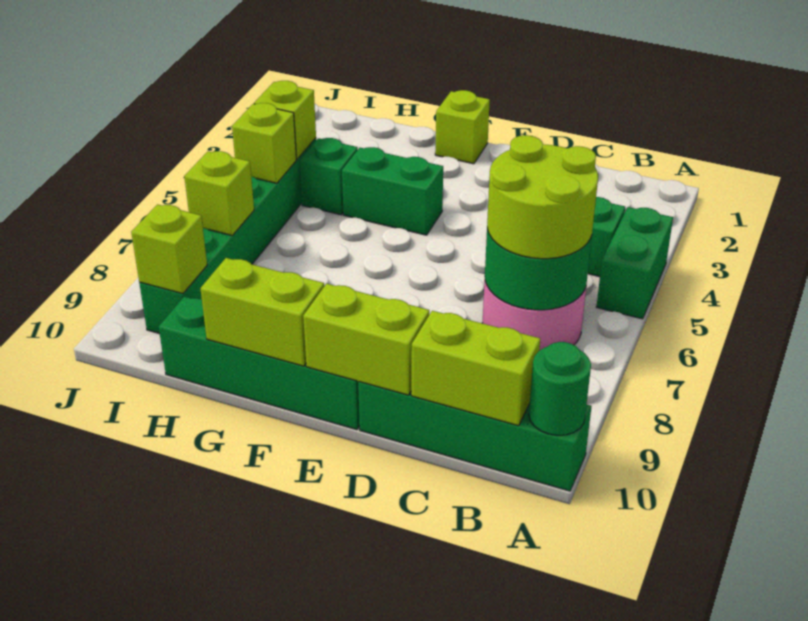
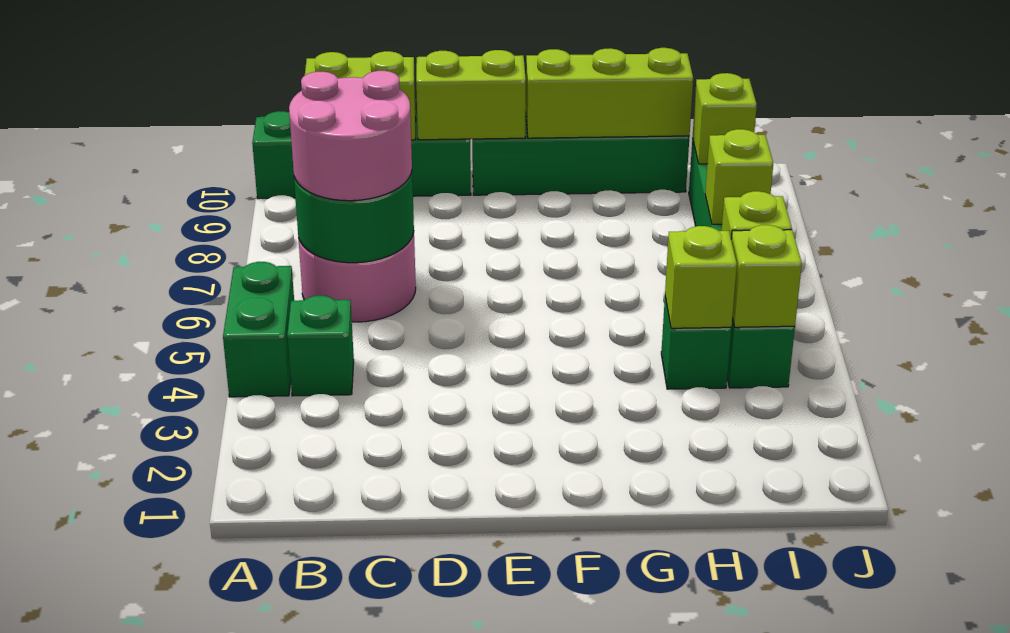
green 1x1 round brick [529,342,591,436] -> none
lime 2x2 round brick [487,135,598,259] -> pink 2x2 round brick [289,71,412,201]
lime 1x1 brick [435,90,490,164] -> lime 1x1 brick moved to [665,226,737,328]
green 1x2 brick [342,147,443,235] -> none
lime 1x2 brick [200,258,324,366] -> lime 1x3 brick [526,48,693,138]

